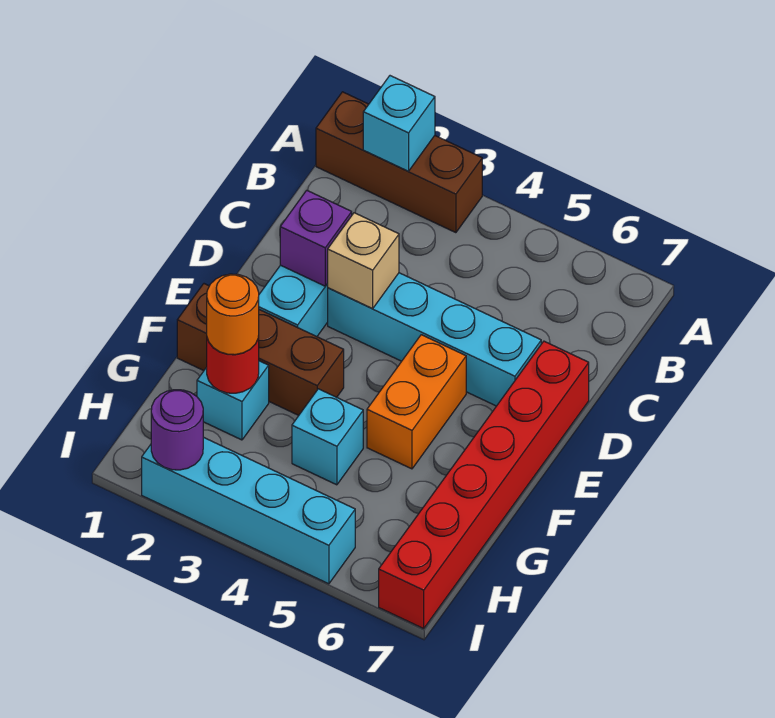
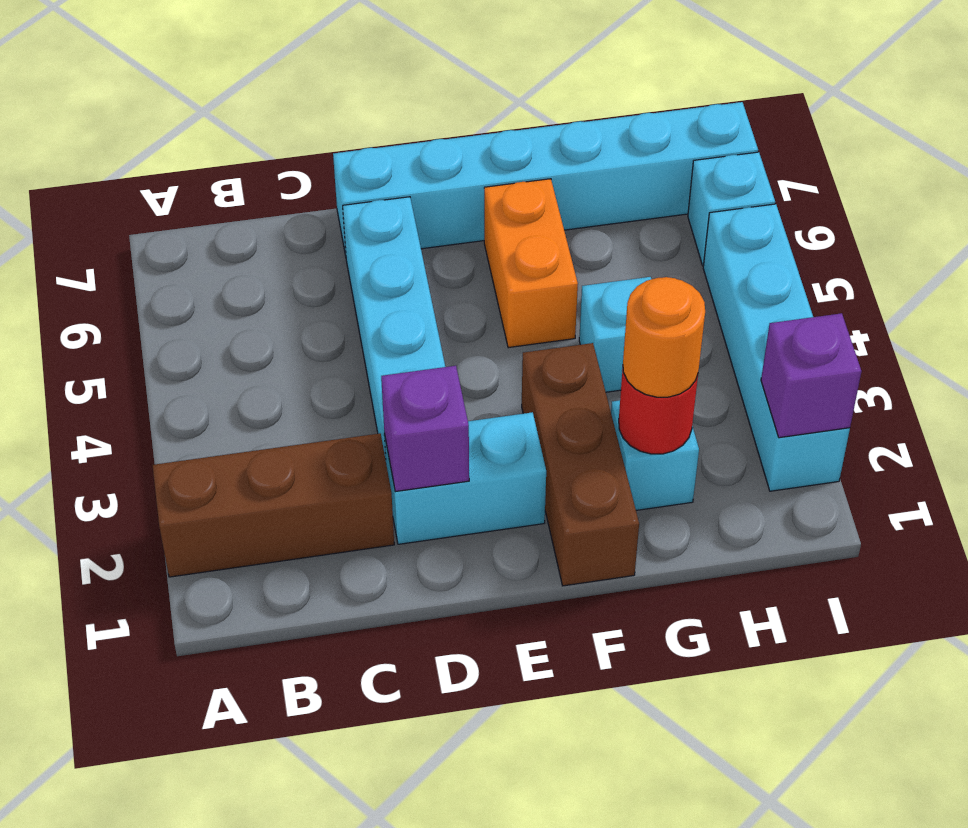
brown 1x3 brick [316,92,482,233] -> brown 1x3 brick turned to [153,433,394,577]
cyan 1x1 brick [363,76,435,171] -> cyan 1x1 brick moved to [688,152,775,266]
tan 1x1 brick [328,213,399,309] -> none
red 1x6 brick [379,341,589,629] -> cyan 1x6 brick [333,102,758,256]
orange 1x2 brick [367,335,466,469] -> orange 1x2 brick turned to [484,179,578,348]
purple 1x1 round brick [151,390,203,470] -> purple 1x1 brick [761,313,862,438]

